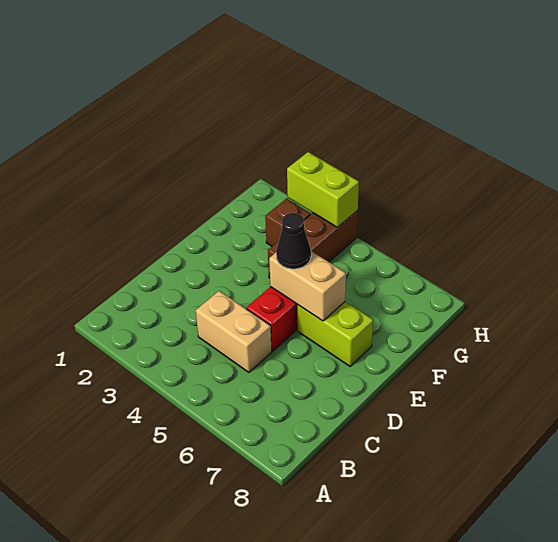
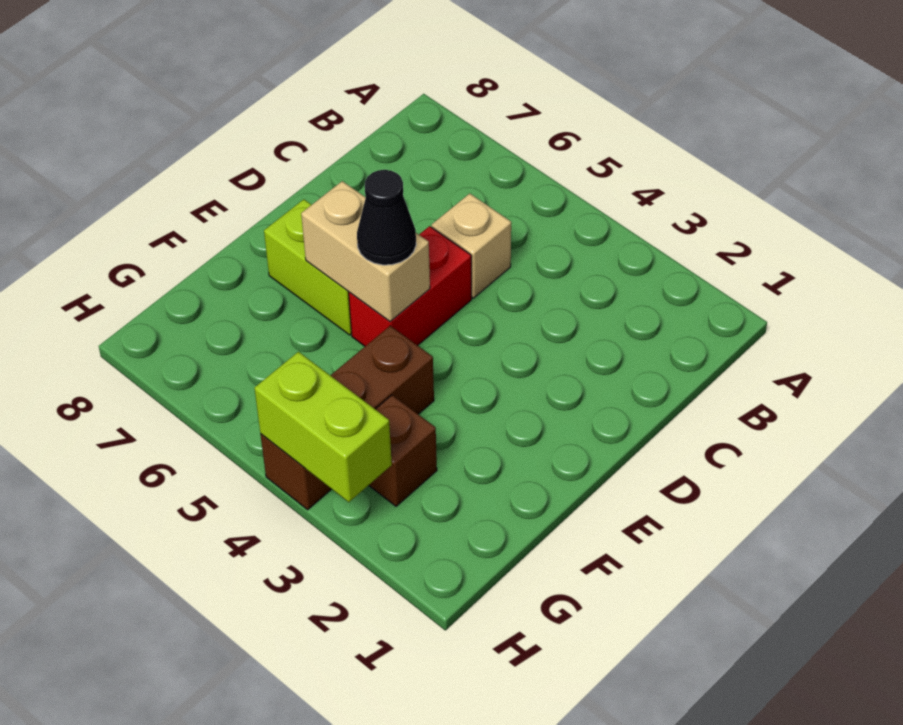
tan 1x2 brick [196,291,272,372] -> tan 1x1 brick [432,194,511,298]

